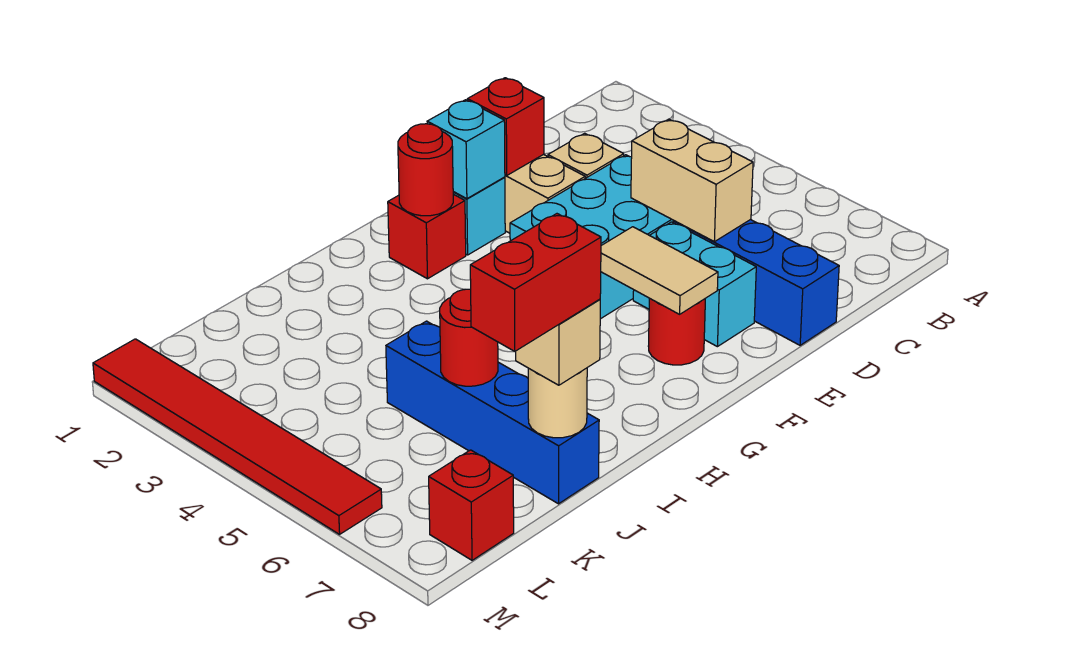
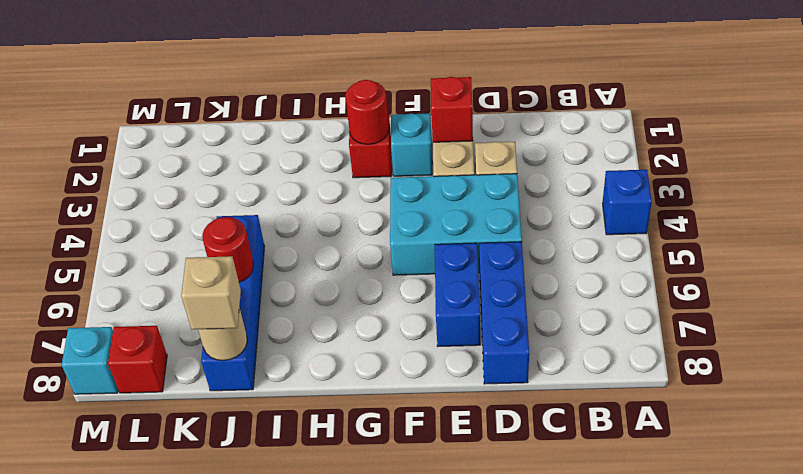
none -> blue 1x1 brick [602,170,652,235]
tan 1x2 brick [631,119,753,242] -> none
cyan 1x2 brick [633,222,756,347] -> blue 1x2 brick [435,243,480,346]
cyan 1x1 brick [427,100,505,199] -> cyan 1x1 brick moved to [62,327,118,394]
tan 1x2 tile [601,227,718,314] -> none
red 1x1 round brick [648,298,705,365] -> none
red 1x2 brick [470,214,601,351] -> none
red 1x6 tile [93,339,382,534] -> none

